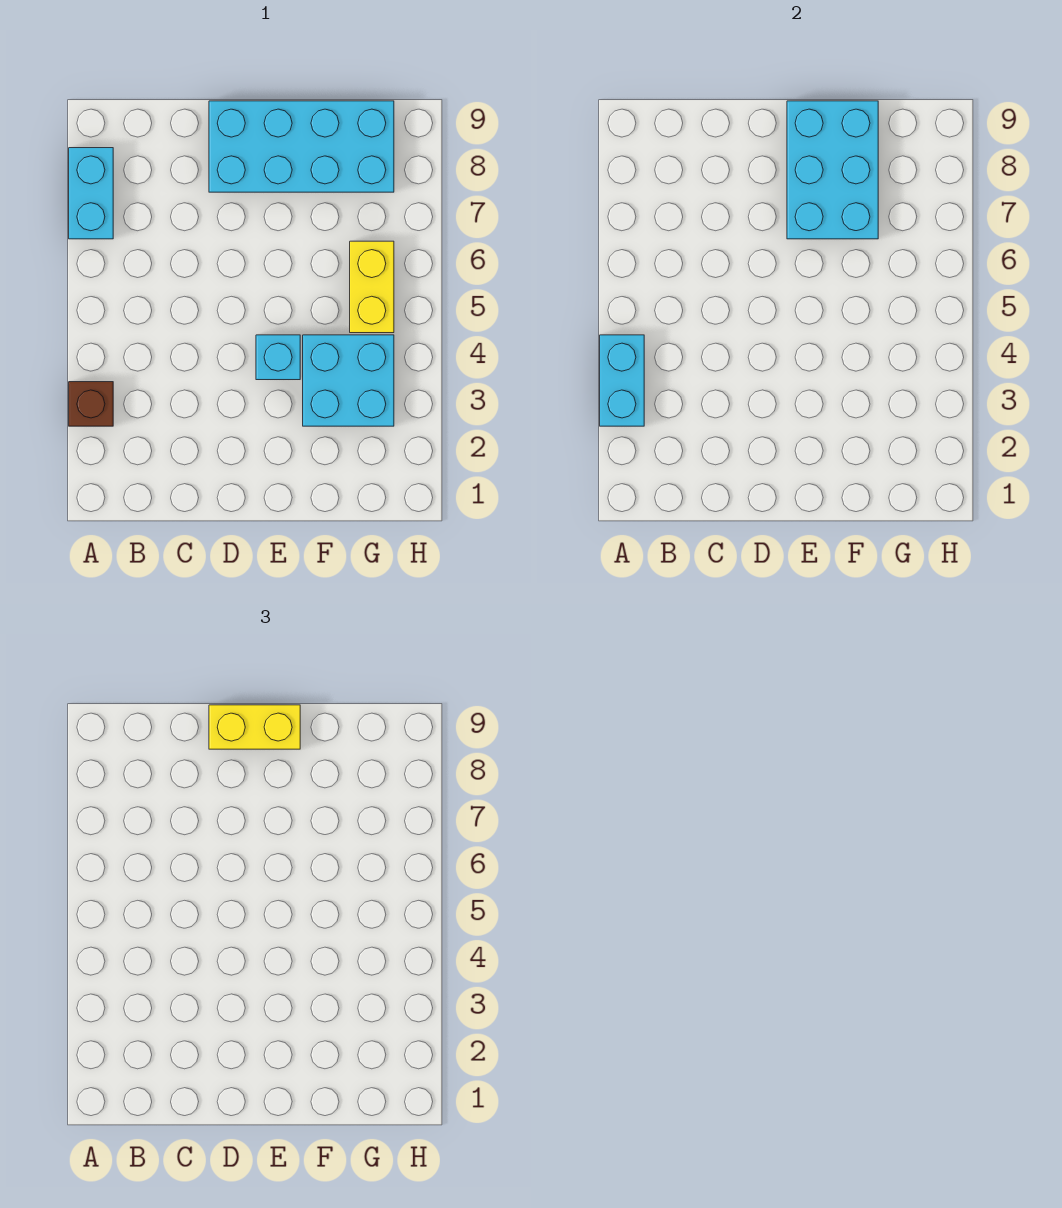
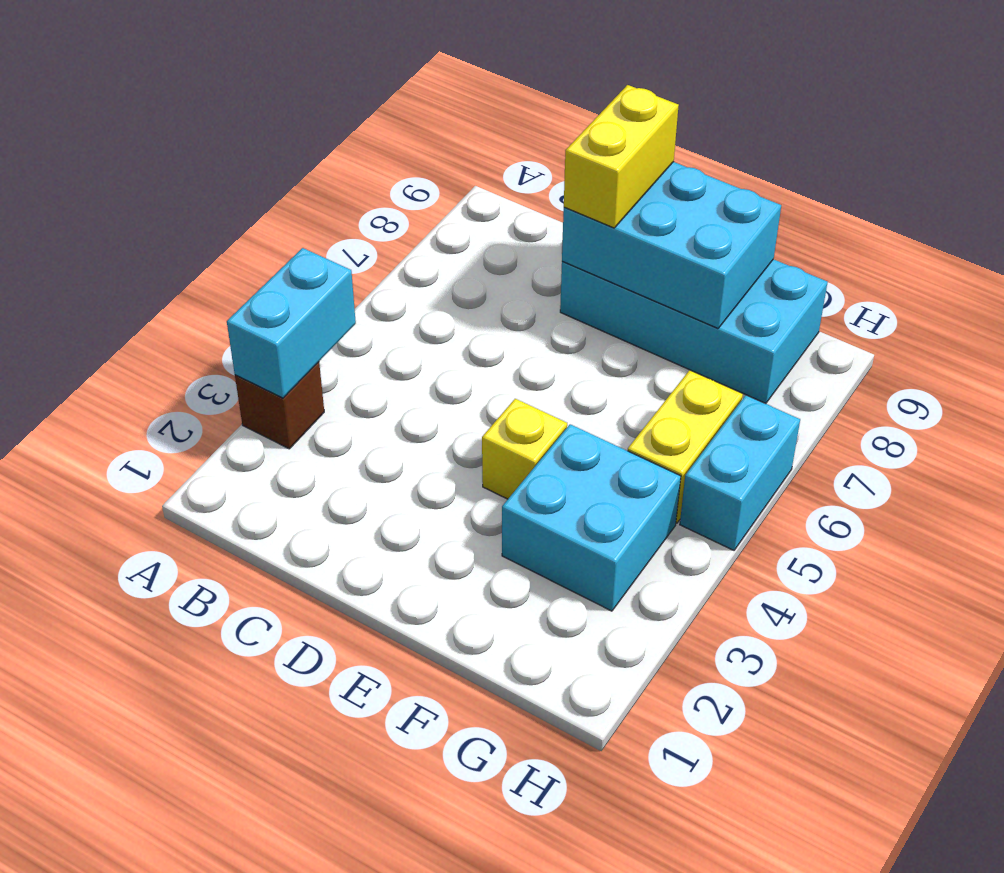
cyan 1x2 brick [69,148,113,239] -> cyan 1x2 brick moved to [680,395,800,550]
yellow 1x2 brick [209,705,300,749] -> yellow 1x2 brick turned to [564,85,679,228]
cyan 1x1 brick [256,335,300,380] -> yellow 1x1 brick [482,399,567,499]
cyan 2x3 brick [787,101,878,239] -> cyan 2x3 brick turned to [562,162,781,328]

